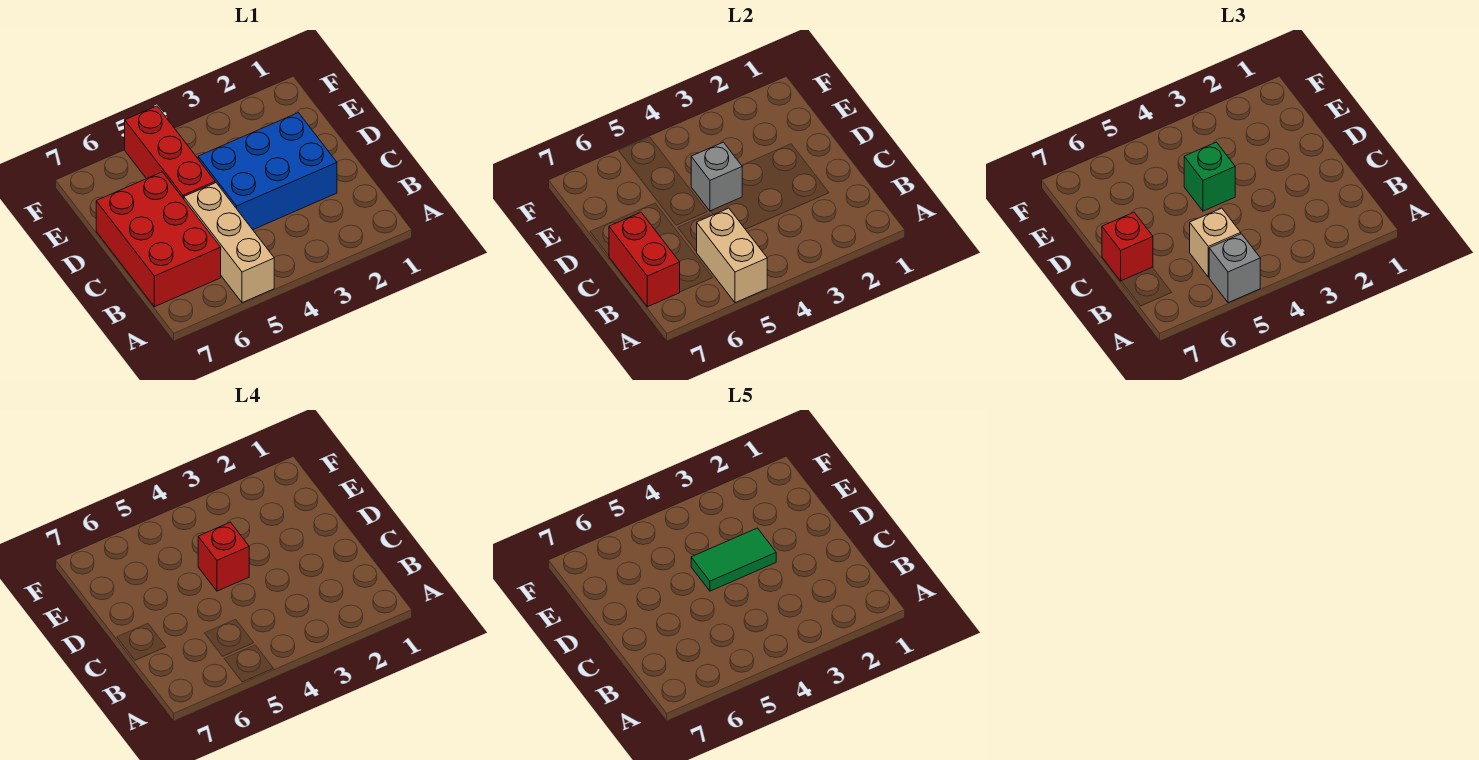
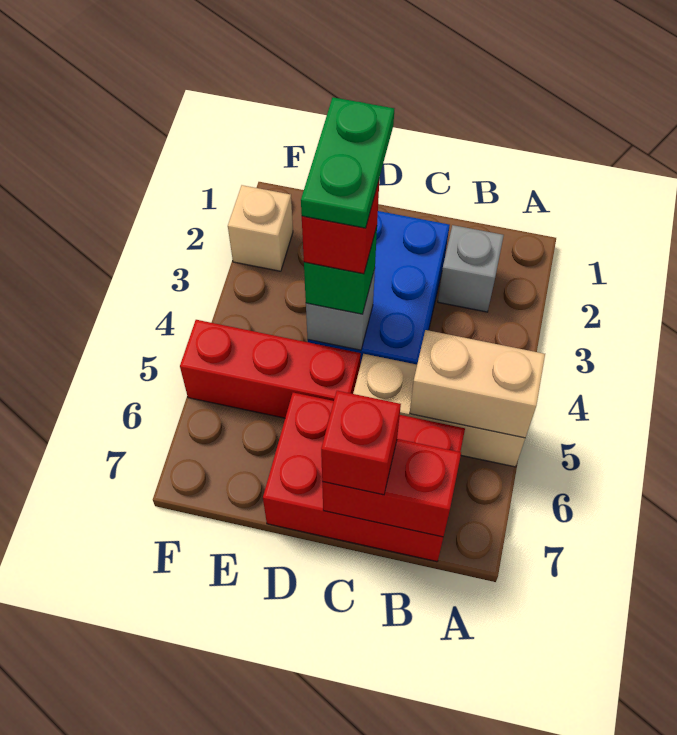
grey 1x1 brick [1209,234,1260,303] -> grey 1x1 brick moved to [438,225,504,312]
tan 1x1 brick [1190,208,1241,277] -> tan 1x1 brick moved to [228,185,293,271]
green 1x2 tile [691,528,776,591] -> green 1x2 plate [301,97,394,228]

